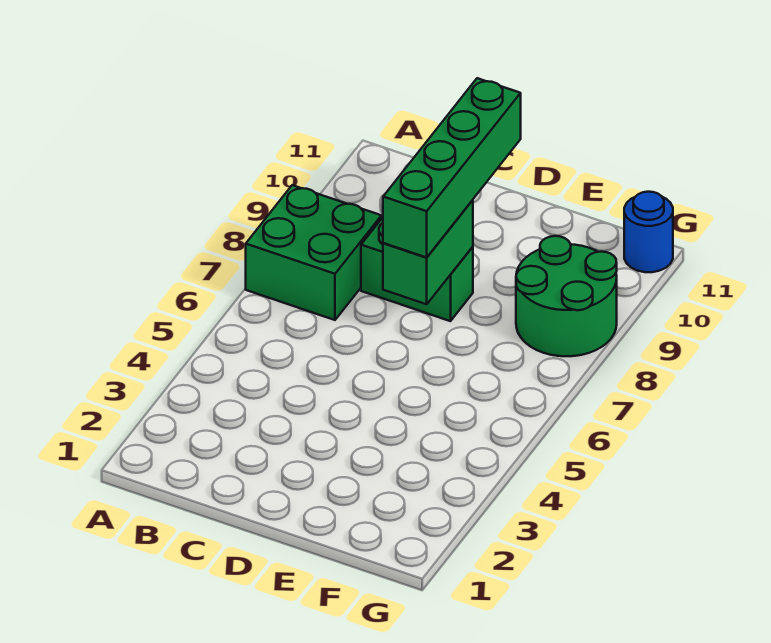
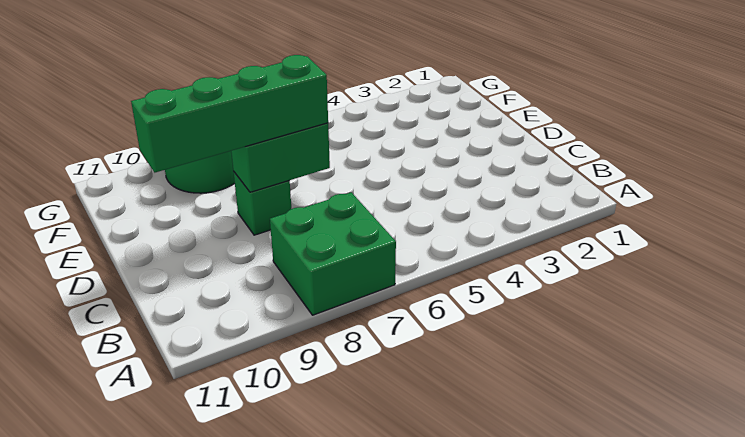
green 1x2 brick [361,218,473,321] -> green 1x1 brick [234,172,291,235]
blue 1x1 round brick [624,192,673,272] -> none

